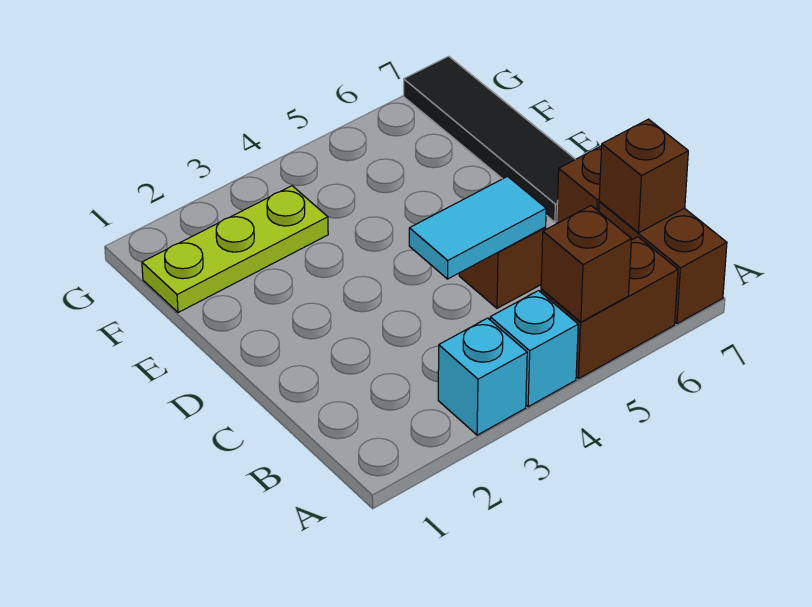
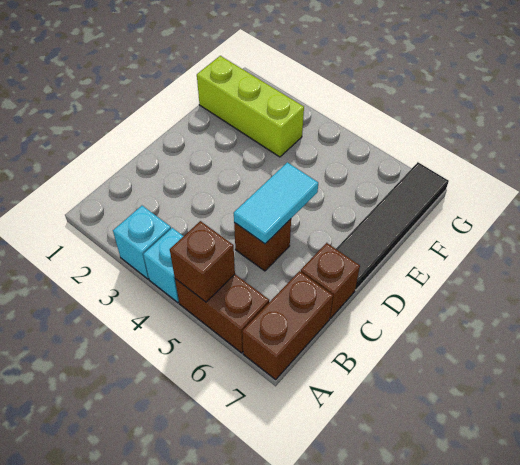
brown 1x1 brick [599,119,688,233] -> none
cyan 1x2 tile [409,176,546,279] -> cyan 1x2 tile turned to [234,162,318,244]
lime 1x3 plate [142,186,328,313] -> lime 1x3 brick [197,56,304,157]

